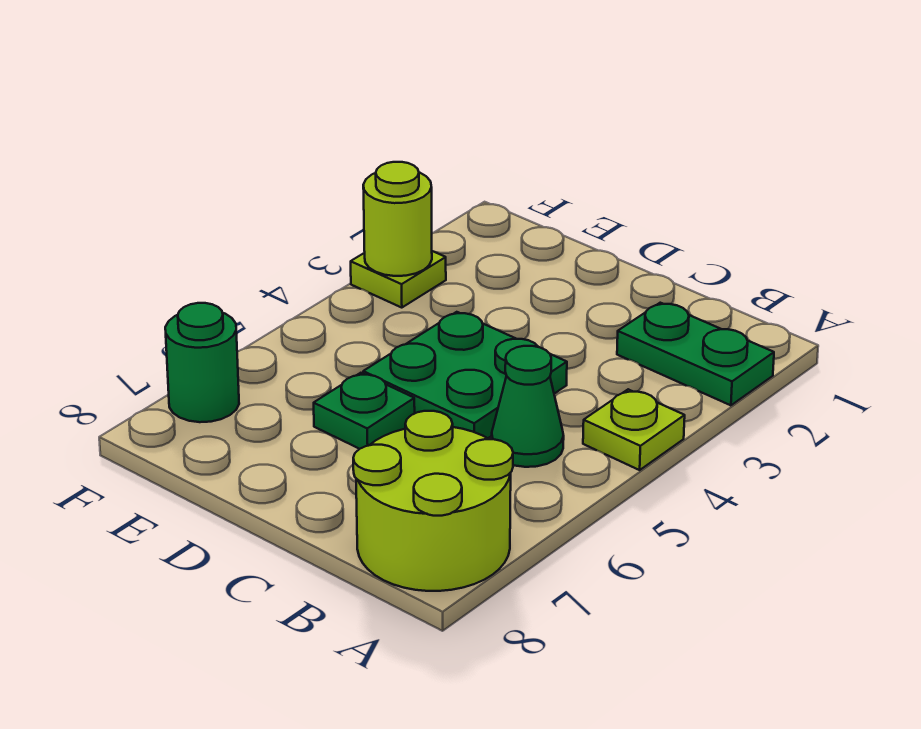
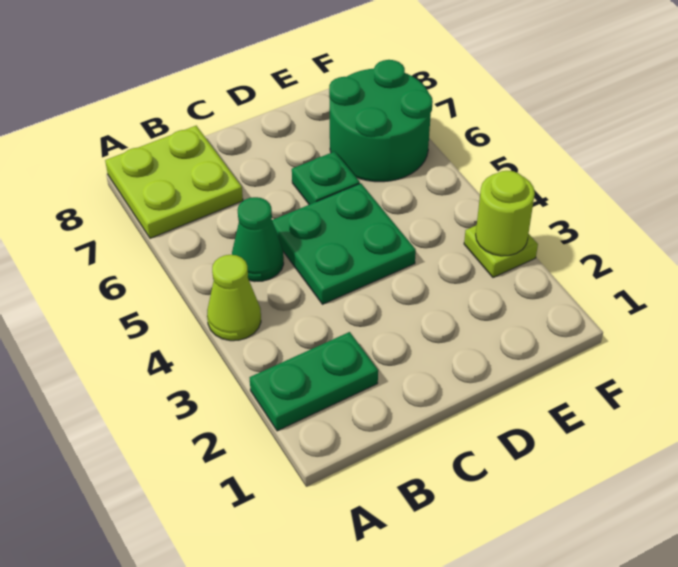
lime 1x1 plate [583,389,685,470] -> lime 1x1 cone [207,255,261,341]
lime 2x2 round brick [353,411,513,591] -> lime 2x2 plate [105,126,243,238]
green 1x1 round brick [165,303,239,422] -> green 2x2 round brick [329,60,433,182]

